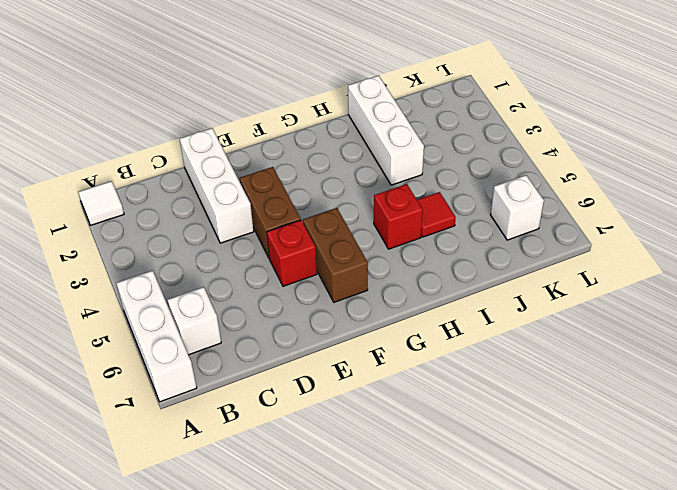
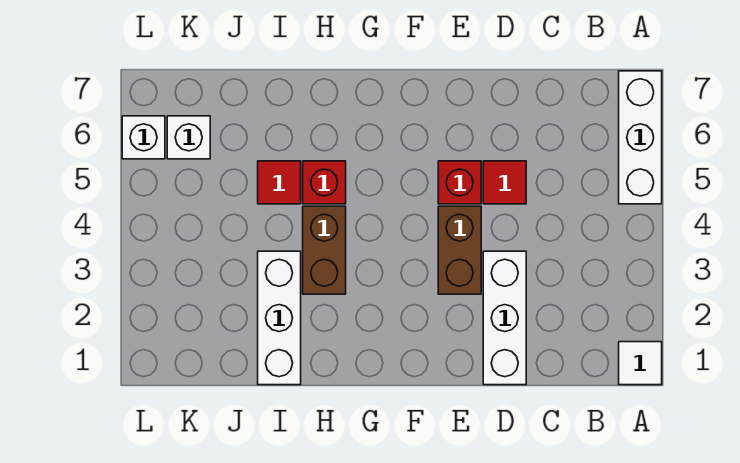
white 1x1 brick [168,287,221,355] -> white 1x1 brick moved to [122,116,165,159]
none -> red 1x1 tile [483,161,526,204]
brown 1x2 brick [303,208,368,302] -> brown 1x2 brick moved to [303,206,346,294]

